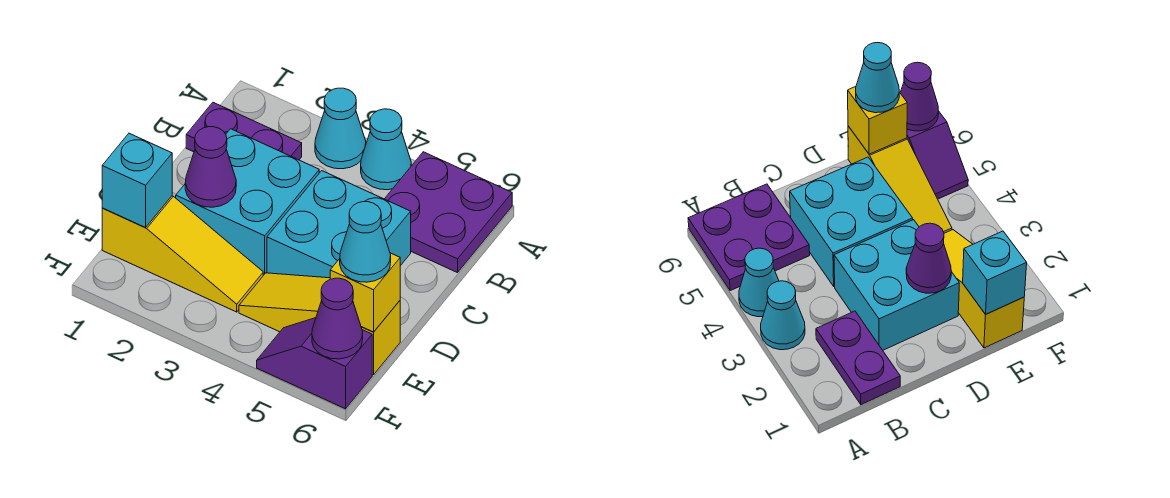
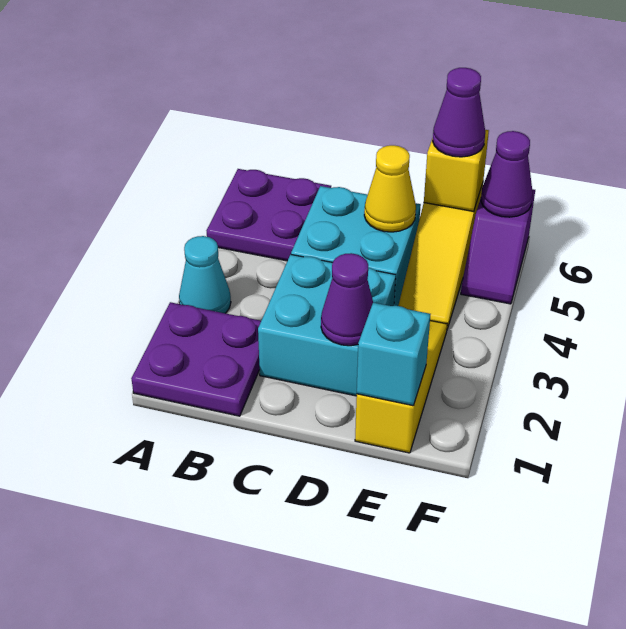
cyan 1x1 cone [361,109,411,190] -> none
purple 1x2 plate [186,103,302,160] -> purple 2x2 plate [131,302,261,416]
none -> yellow 1x1 cone [364,145,416,232]
cyan 1x1 cone [340,202,391,282] -> purple 1x1 cone [433,68,485,157]

